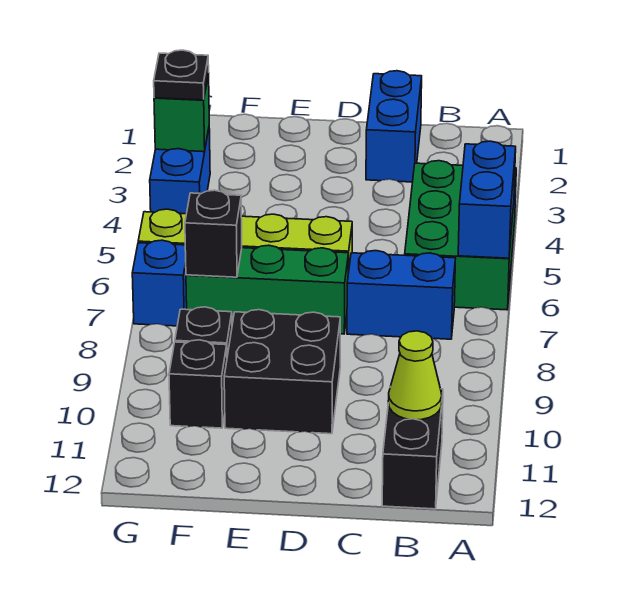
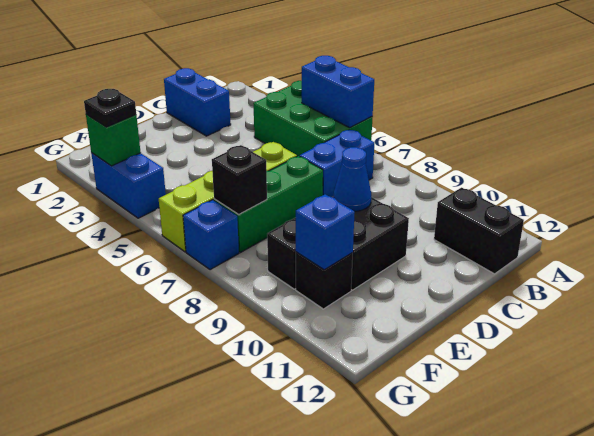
lime 1x1 cone [388,331,442,420] -> none
none -> blue 1x1 cone [334,147,371,211]
none -> blue 1x1 brick [296,194,355,270]

